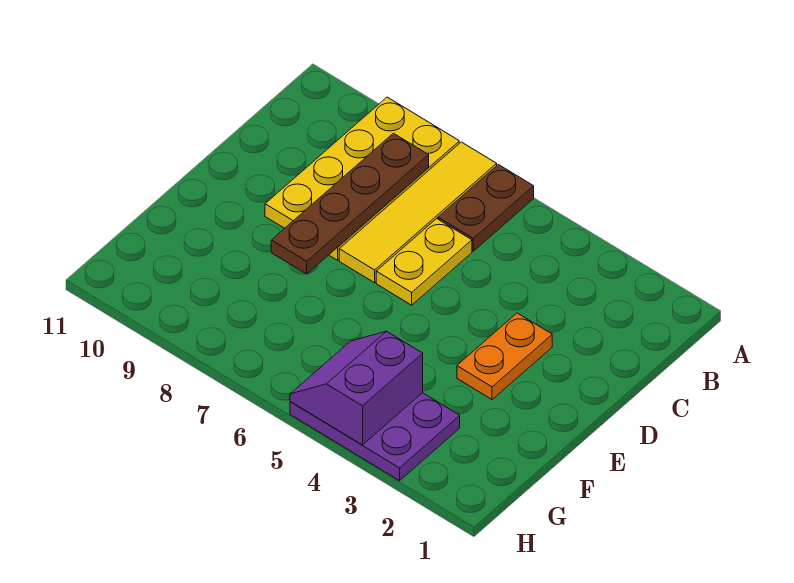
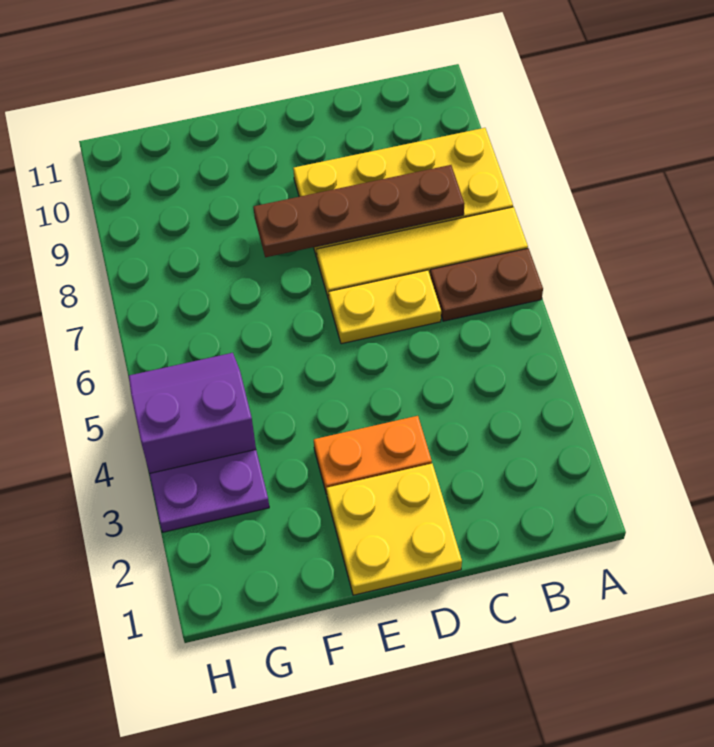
none -> yellow 2x2 plate [326,464,462,595]

